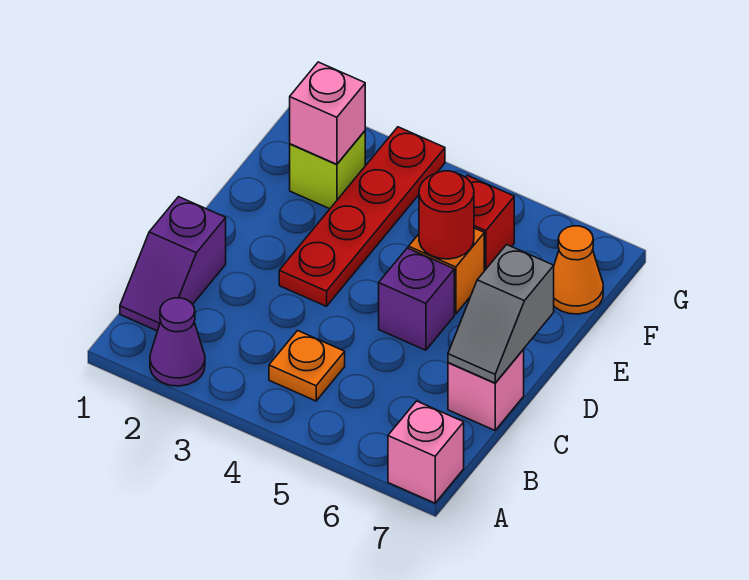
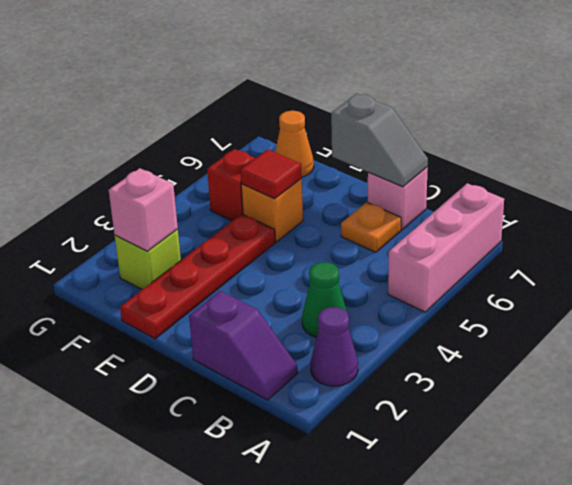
pink 1x1 brick [388,401,464,503] -> pink 1x3 brick [388,183,504,312]
none -> green 1x1 cone [302,262,347,338]
orange 1x1 plate [269,331,345,401] -> orange 1x1 plate moved to [341,202,401,252]
red 1x4 plate [279,127,445,306] -> red 1x4 plate turned to [120,214,275,339]
purple 1x1 brick [379,248,454,350] -> none
red 1x1 round brick [419,171,474,259] -> red 1x1 tile [240,149,302,199]

